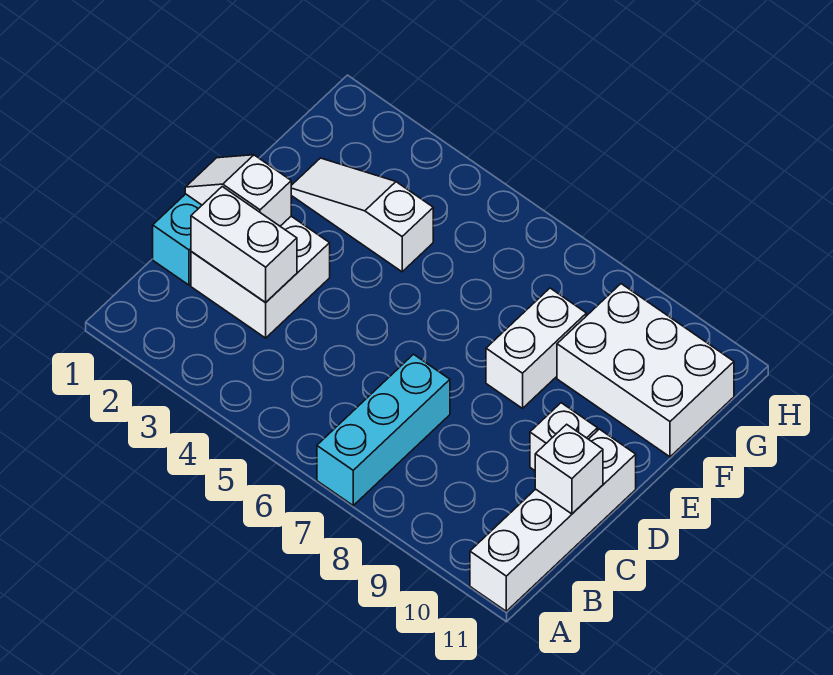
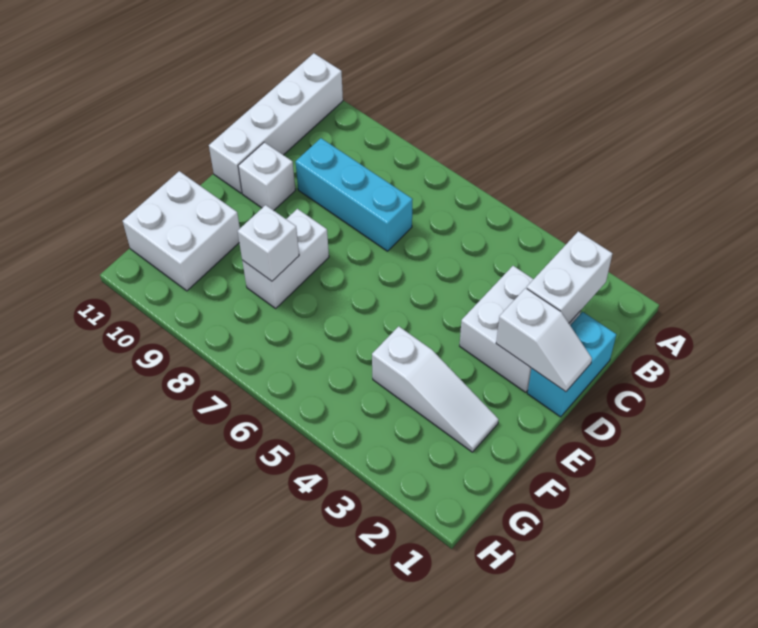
cyan 1x3 brick [317,354,450,505] -> cyan 1x3 brick turned to [296,138,413,251]
white 1x2 brick [191,187,297,303] -> white 1x2 brick turned to [527,231,612,323]
white 1x1 brick [535,424,603,514] -> white 1x1 brick moved to [238,205,299,281]
white 2x3 brick [557,284,734,457] -> white 2x2 brick [123,171,240,291]

